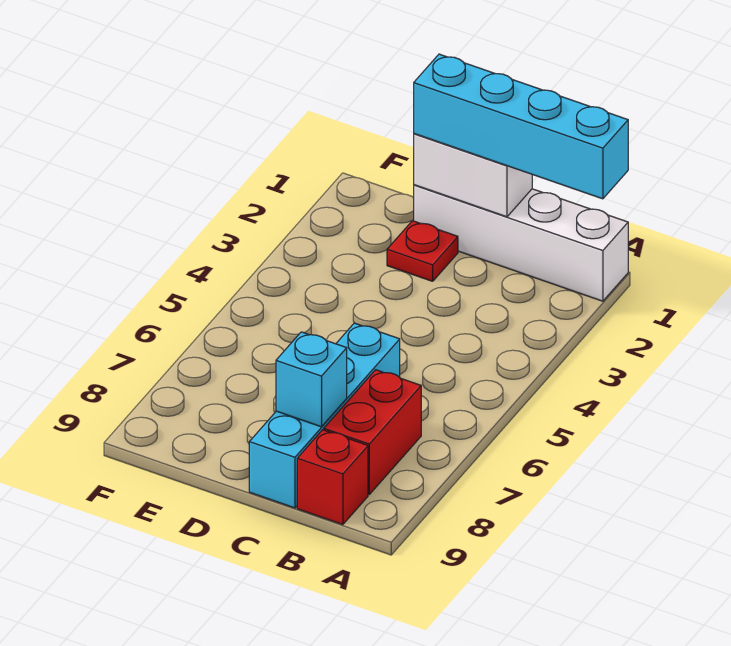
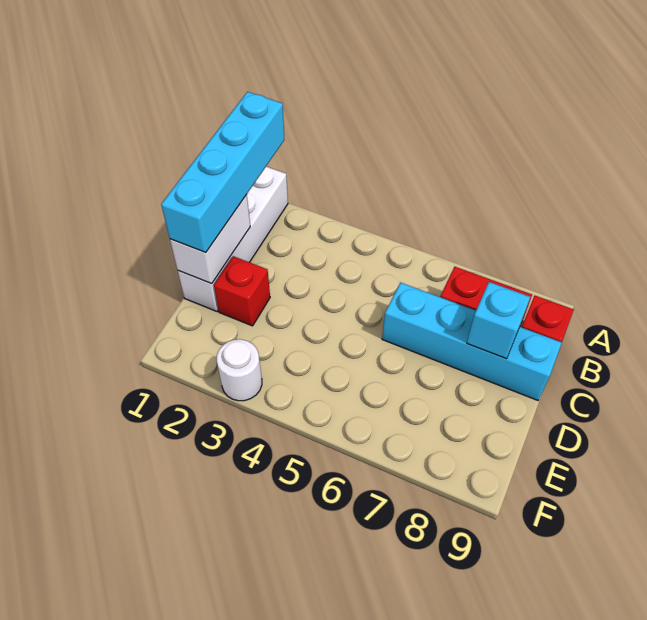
red 1x1 plate [387,221,458,281] -> red 1x1 brick [214,256,270,326]
none -> white 1x1 round brick [217,339,262,401]

